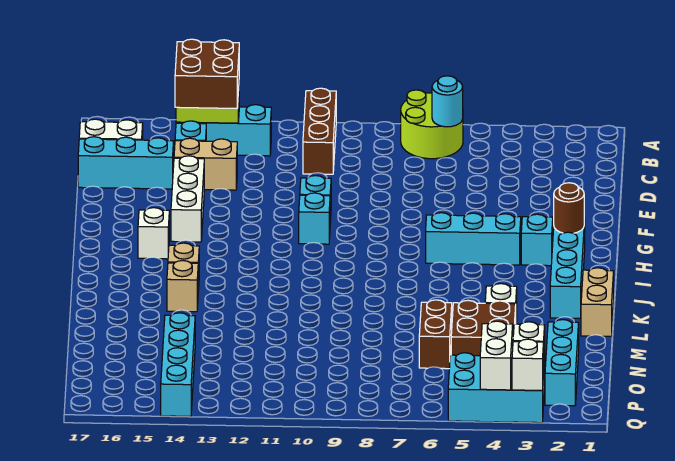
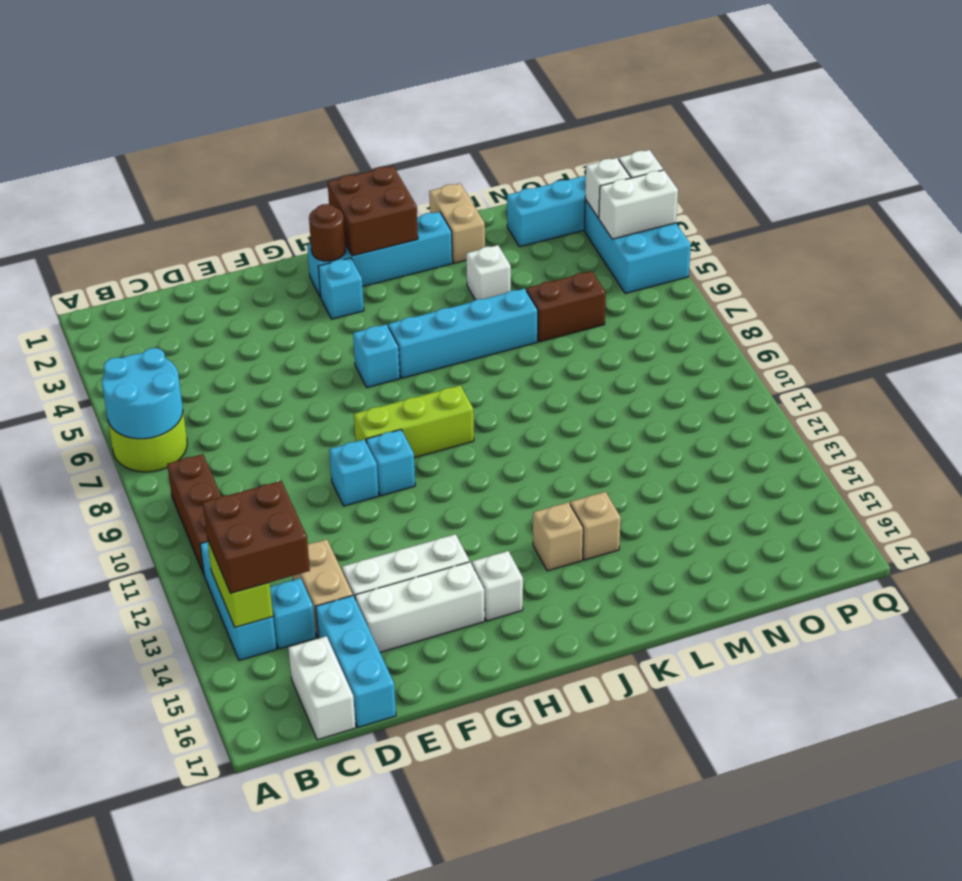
brown 1x3 brick [303,88,336,174] -> brown 1x3 brick turned to [167,454,221,574]
cyan 1x1 round brick [432,76,463,127] -> cyan 2x2 round brick [102,348,183,439]
none -> white 1x3 brick [355,562,485,652]
none -> lime 1x3 brick [354,386,474,458]
cyan 1x3 brick [426,213,521,265] -> cyan 1x1 brick [353,324,400,387]
tan 1x2 brick [581,268,614,336] -> tan 1x2 brick turned to [429,183,485,263]
brown 2x2 brick [451,300,516,356] -> brown 2x2 brick moved to [328,166,418,256]
cyan 1x4 brick [161,313,195,416] -> cyan 1x4 brick moved to [388,289,538,378]

